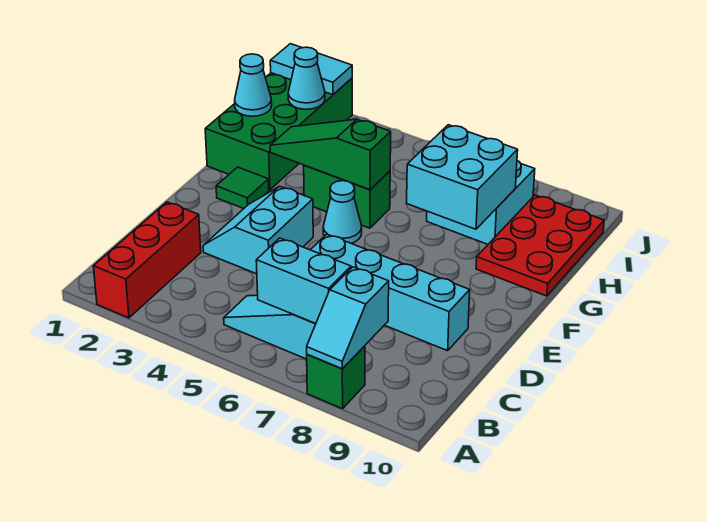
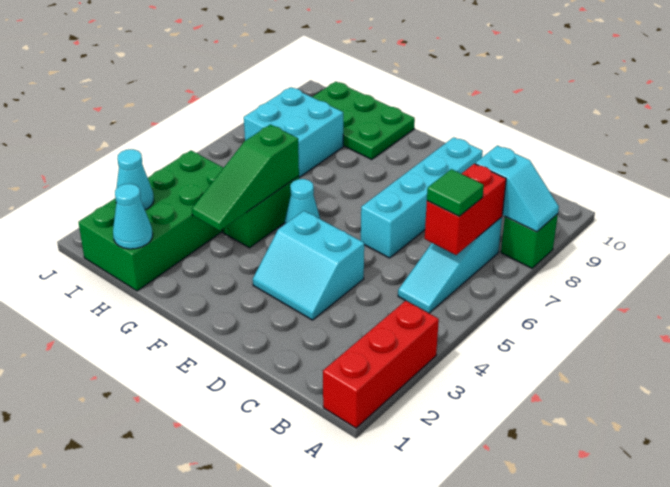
red 1x3 brick [93,202,201,318] -> red 1x3 brick turned to [323,301,439,428]
cyan 1x2 brick [256,238,351,324] -> red 1x2 brick [425,164,506,255]
green 1x1 tile [216,167,269,209] -> green 1x1 tile moved to [427,169,484,216]
green 2x4 brick [205,73,352,190] -> green 2x4 brick turned to [78,151,223,291]
cyan 2x2 brick [407,125,518,229] -> none
red 2x3 plate [476,195,604,296] -> green 2x3 plate [313,82,415,159]
cyan 1x2 tile [270,44,352,95] -> none

